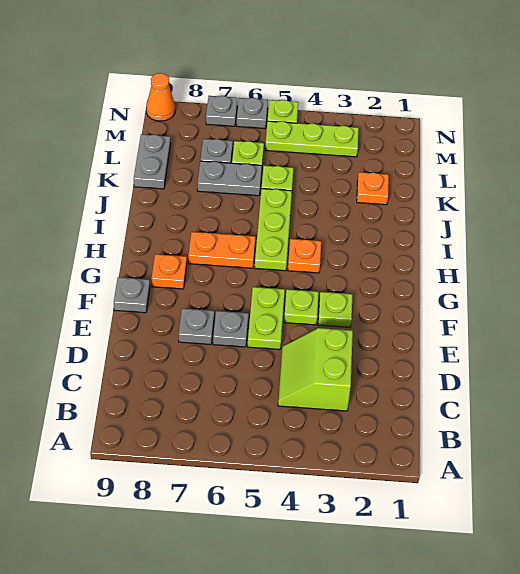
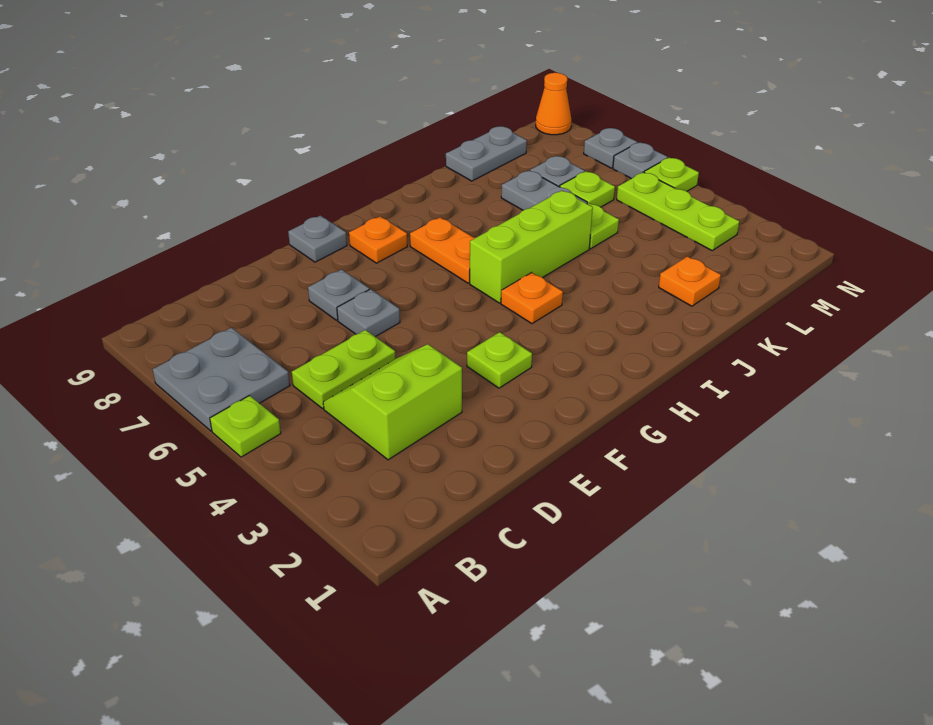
none -> grey 2x2 plate [153,328,290,431]
lime 1x2 plate [248,287,285,350] -> lime 1x2 plate moved to [292,330,395,408]
lime 1x1 plate [284,289,319,325] -> lime 1x1 plate moved to [210,396,281,457]
lime 1x3 plate [255,189,292,271] -> lime 1x3 brick [470,191,593,303]

